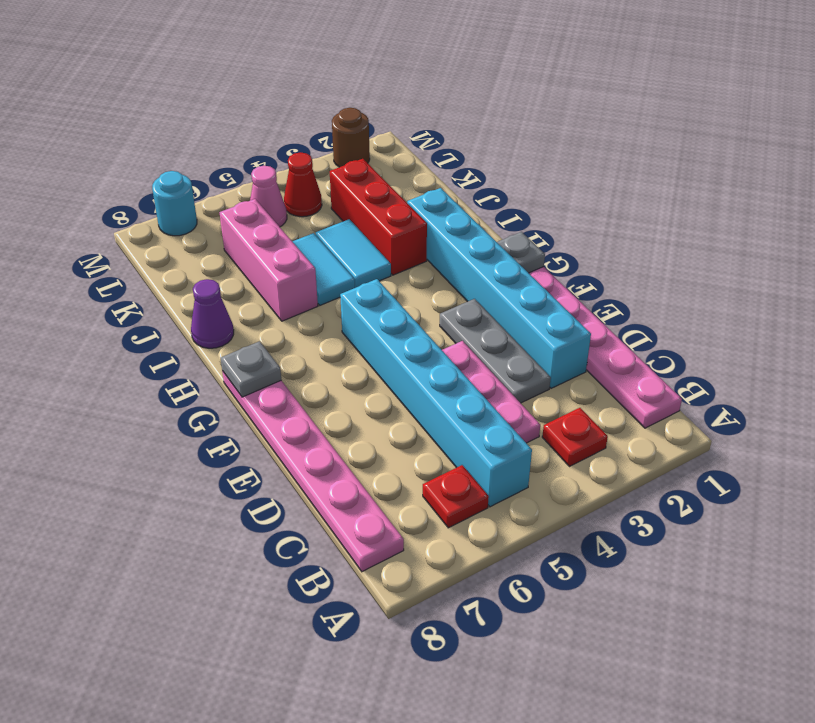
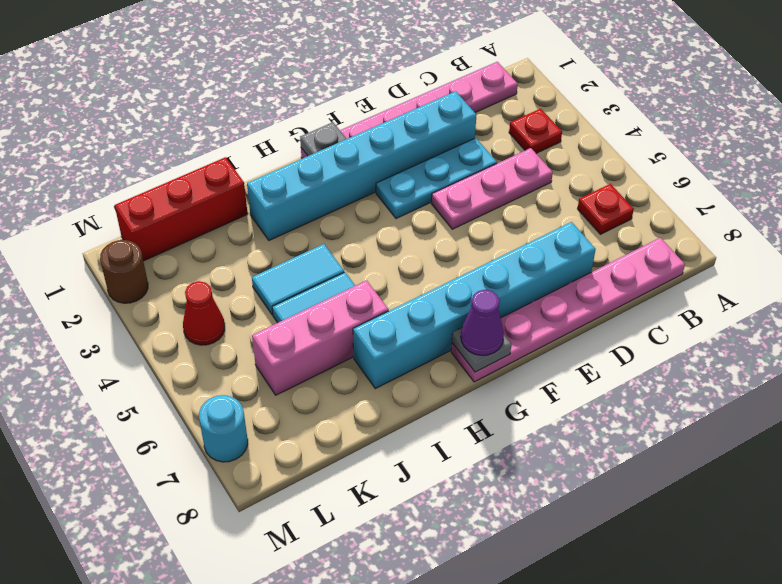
cyan 1x6 brick [340,279,532,507] -> cyan 1x6 brick moved to [353,222,596,389]
grey 1x3 plate [440,299,551,403] -> cyan 1x3 plate [376,138,497,219]
red 1x3 brick [330,159,427,275] -> red 1x3 brick moved to [115,157,248,261]
purple 1x1 cone [191,279,234,348] -> purple 1x1 cone moved to [461,290,504,355]
pink 1x1 cone [250,166,287,227] -> none

